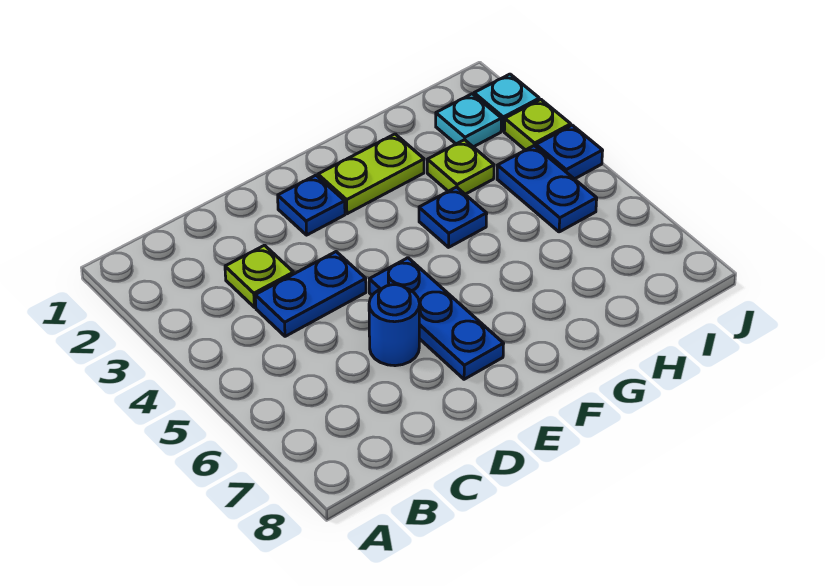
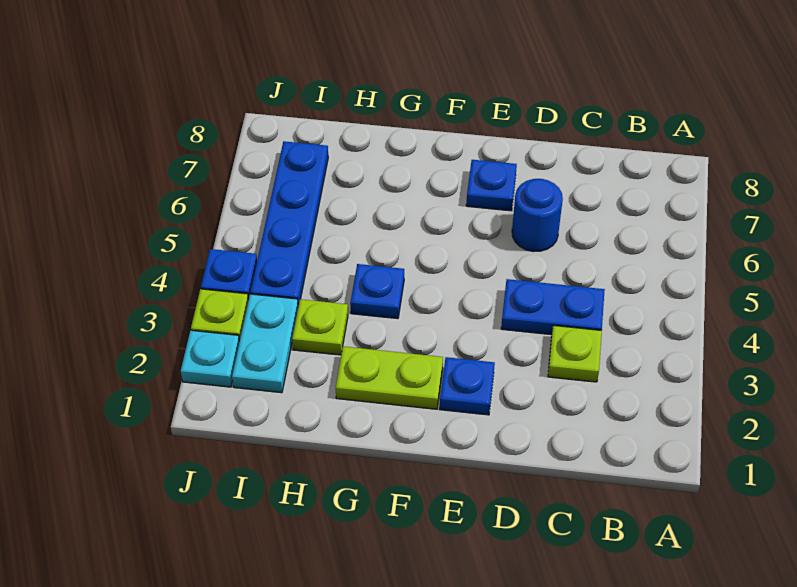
blue 1x3 plate [369,258,504,379] -> blue 1x1 plate [466,160,517,211]
cyan 1x1 plate [436,94,501,147] -> cyan 1x2 plate [232,294,298,393]
blue 1x2 plate [497,146,597,232] -> blue 1x4 plate [250,141,328,306]

